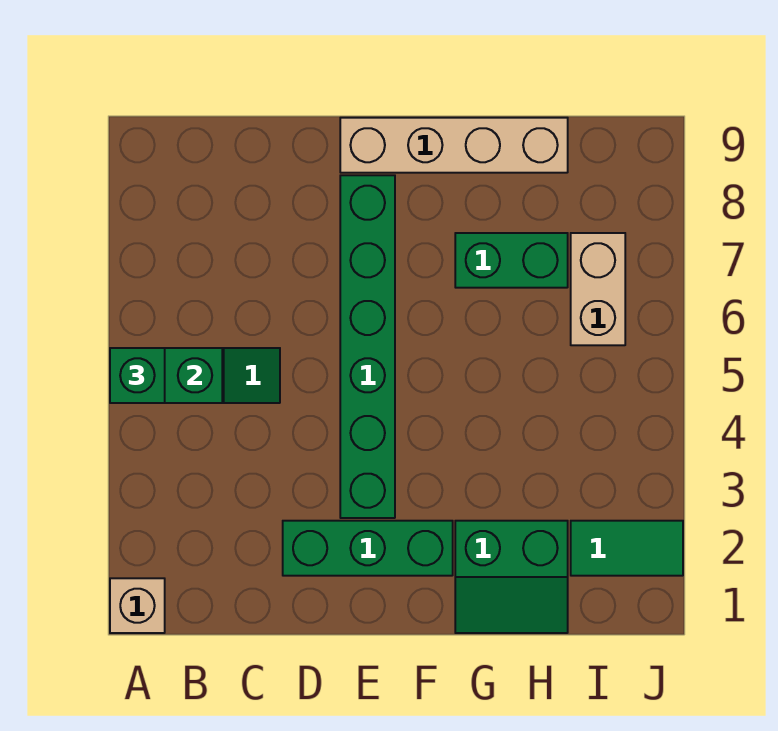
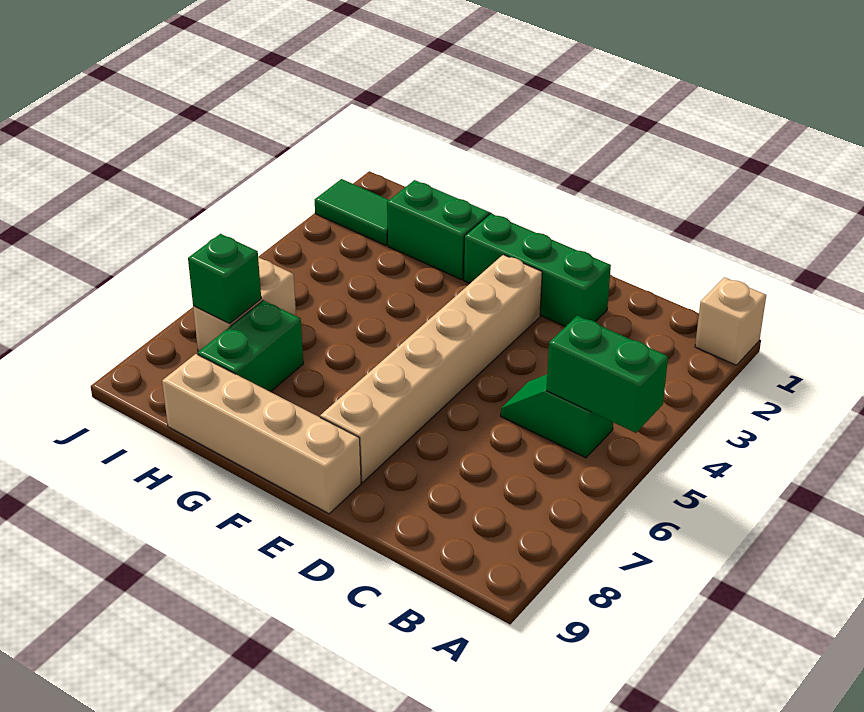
green 1x1 brick [110,348,165,403] -> green 1x1 brick moved to [188,234,261,323]
green 1x6 brick [340,175,395,518] -> tan 1x6 brick [320,255,542,482]
green 1x2 brick [455,233,568,288] -> green 1x2 brick turned to [198,300,303,392]

